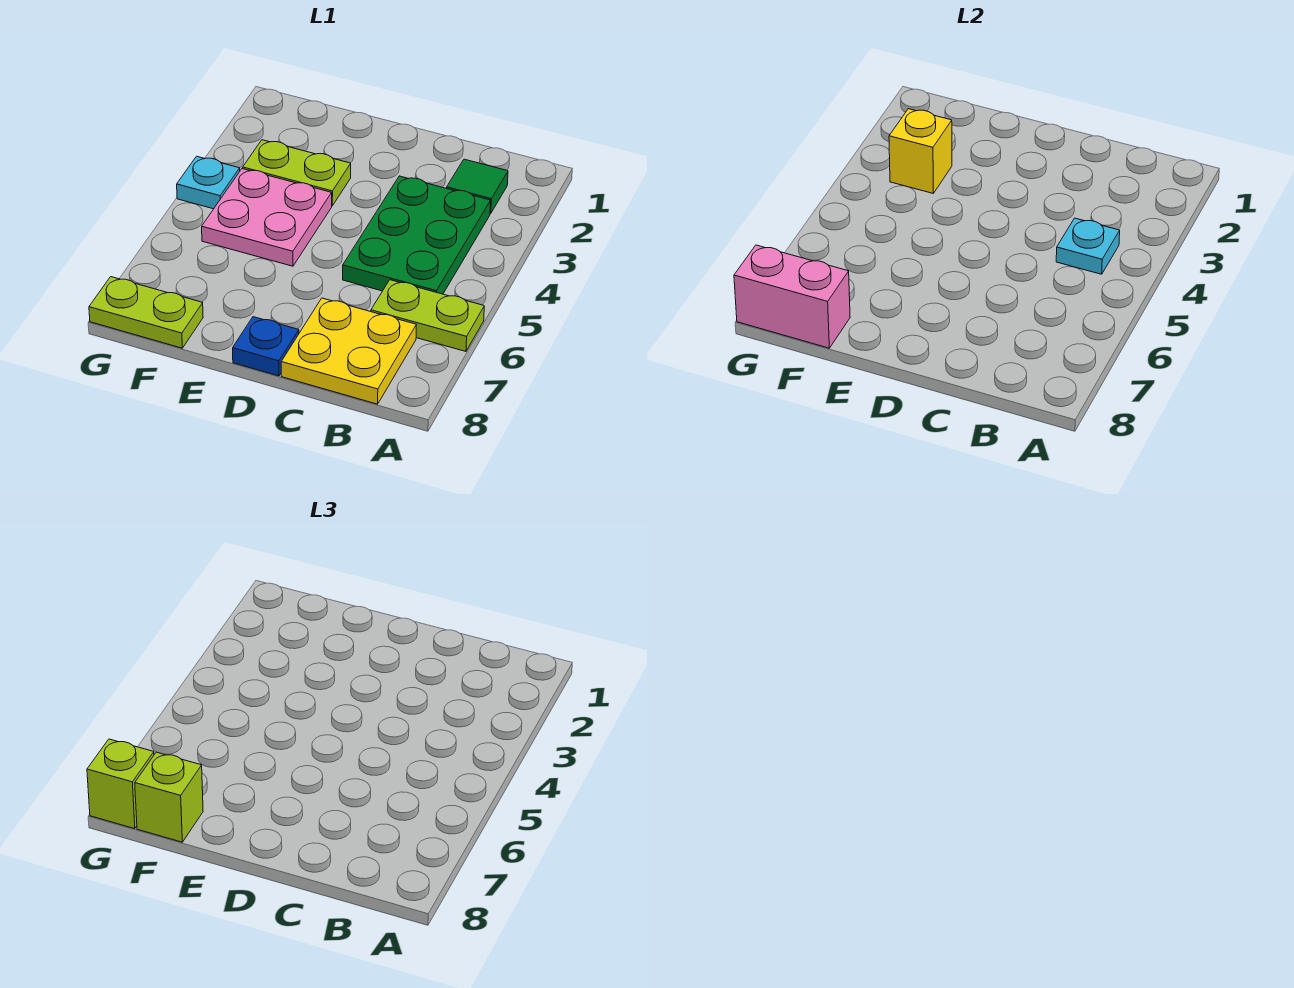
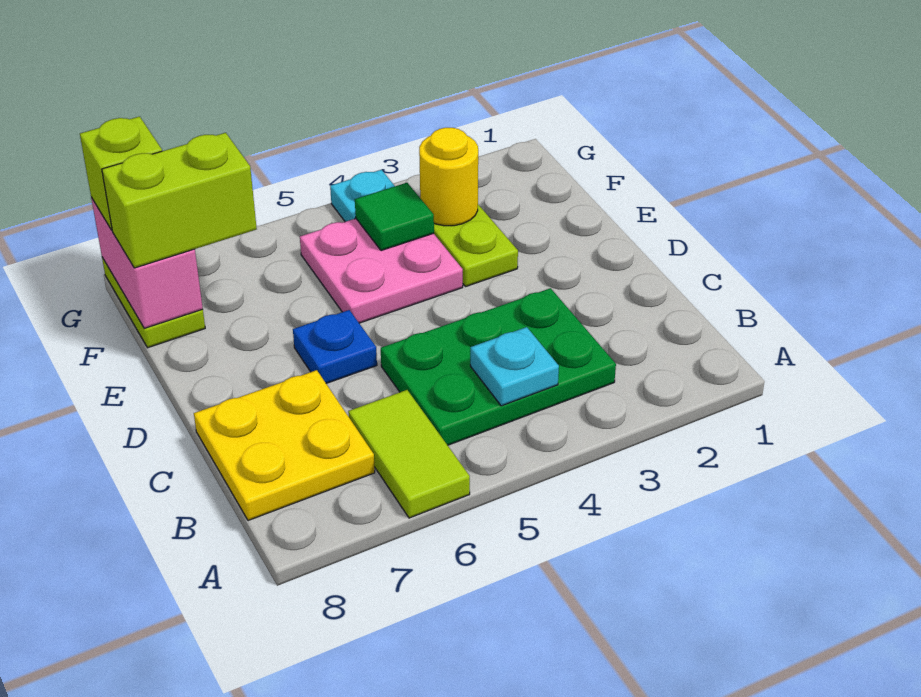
lime 1x2 plate [371,280,484,351] -> lime 1x2 tile [348,390,470,518]
green 1x1 tile [447,159,508,214] -> green 1x1 tile moved to [355,183,434,251]
blue 1x1 plate [233,317,299,376] -> blue 1x1 plate moved to [293,310,377,383]
yellow 1x1 brick [889,109,952,193] -> yellow 1x1 round brick [419,128,478,226]
lime 1x1 brick [135,752,203,842] -> lime 1x2 brick [102,133,257,268]

